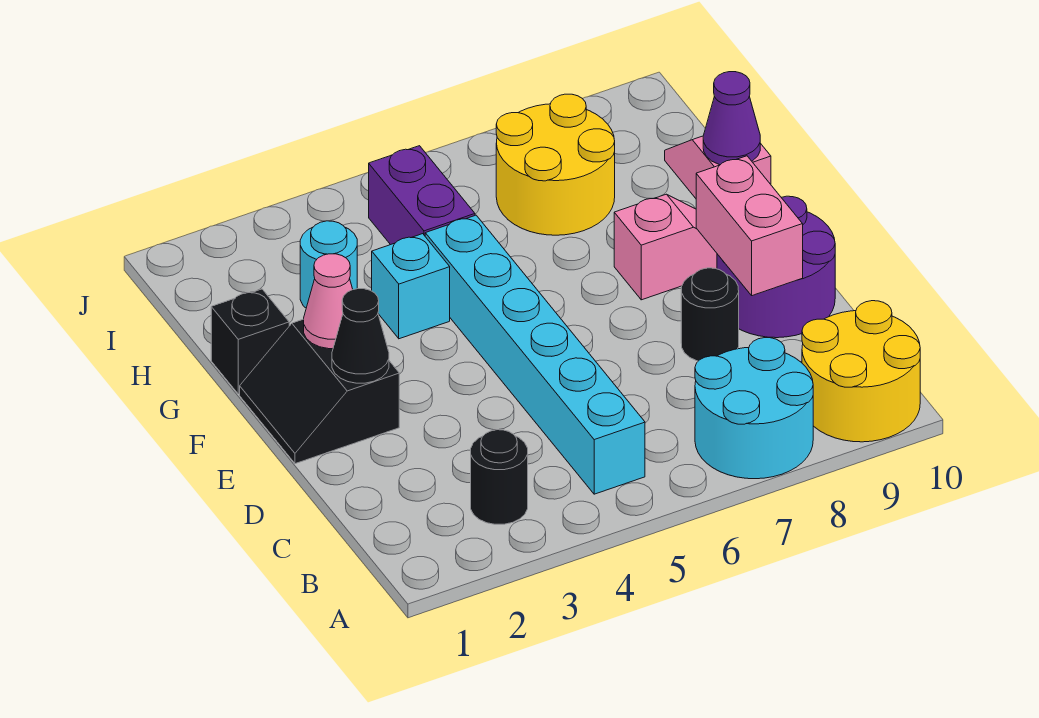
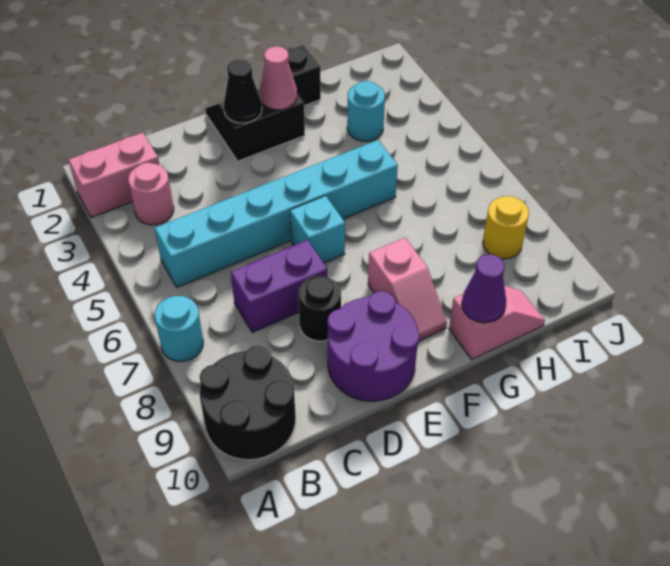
cyan 2x2 round brick [695,338,813,479] -> cyan 1x1 round brick [155,296,203,361]
yellow 2x2 round brick [802,301,920,442] -> black 2x2 round brick [199,345,296,460]
black 1x1 round brick [471,430,528,524] -> pink 1x1 round brick [128,163,174,225]
pink 1x2 brick [696,156,803,296] -> pink 1x2 brick moved to [69,132,159,218]
cyan 1x1 brick [372,234,450,339] -> cyan 1x1 brick moved to [290,196,345,263]
purple 1x2 brick [369,146,475,245] -> purple 1x2 brick moved to [231,240,327,332]
yellow 2x2 round brick [496,94,615,235] -> yellow 1x1 round brick [483,196,529,259]

